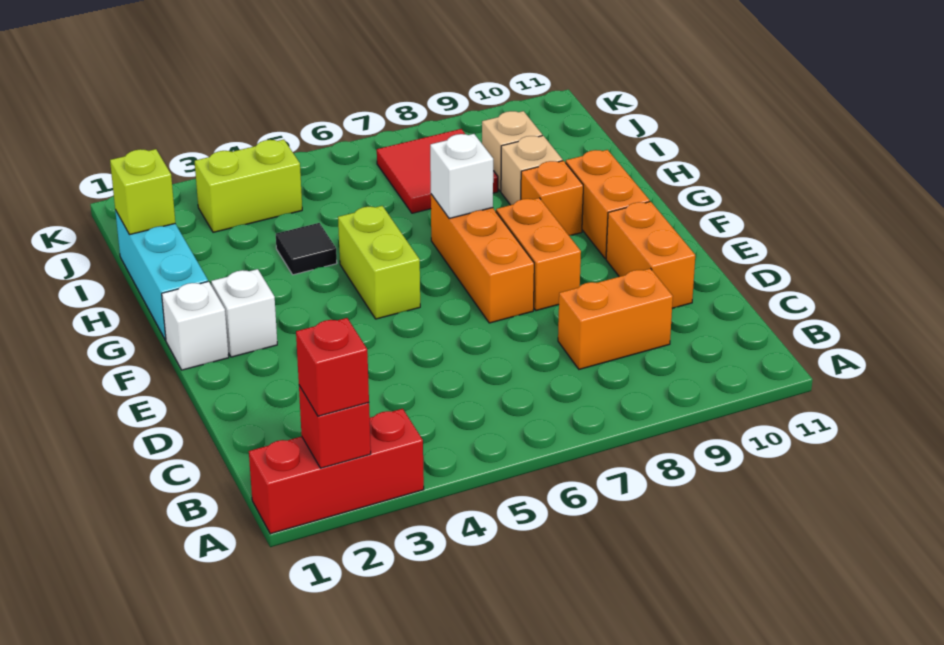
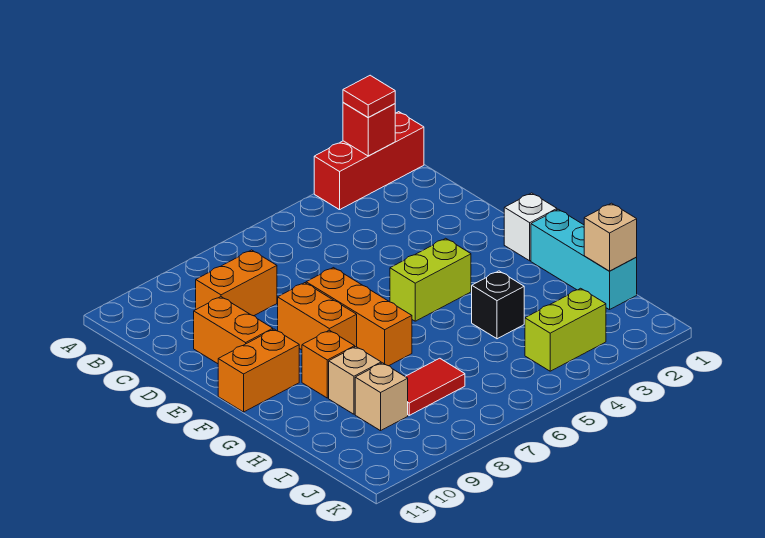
red 1x1 brick [296,318,369,416] -> red 1x1 tile [343,75,395,117]
white 1x1 brick [211,269,277,357] -> none
lime 1x2 brick [338,206,420,319] -> lime 1x2 brick turned to [390,238,471,321]
orange 1x2 brick [566,150,650,259] -> orange 1x2 brick turned to [218,329,299,412]
white 1x1 brick [430,134,493,218] -> none
black 1x1 tile [276,223,337,275] -> black 1x1 brick [472,271,524,339]
lime 1x1 brick [110,149,175,235] -> tan 1x1 brick [584,203,637,271]
red 2x2 tile [377,129,498,213] -> red 1x2 tile [405,358,465,415]

